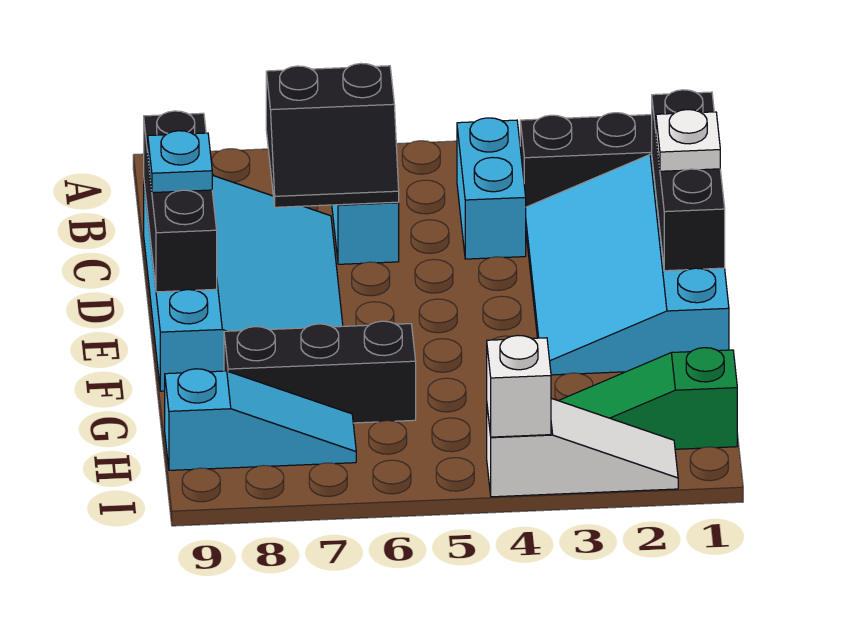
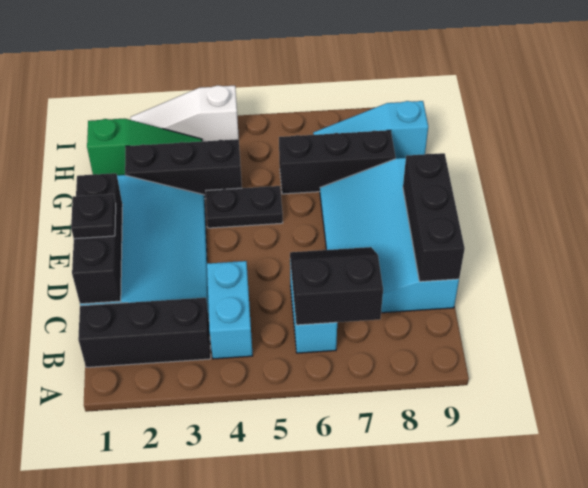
white 1x1 plate [656,110,720,171] -> black 1x1 plate [71,194,116,239]
cyan 1x1 plate [148,131,212,193] -> none
none -> black 1x2 plate [206,186,283,228]
none -> black 1x3 brick [125,139,242,199]
white 1x1 brick [487,335,551,437] -> none

